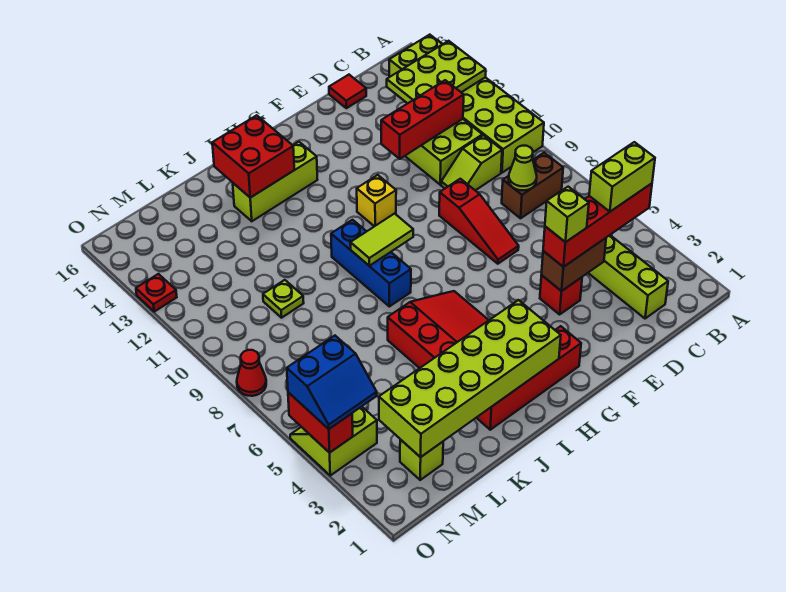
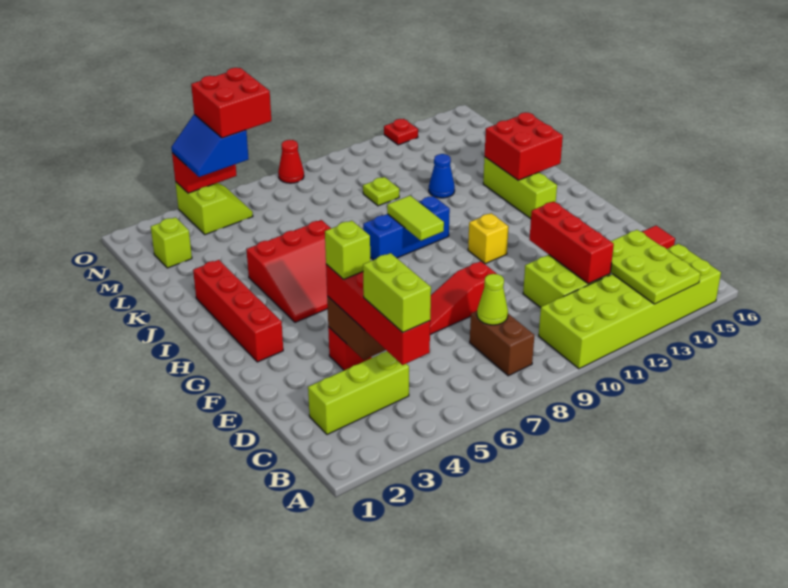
lime 1x2 slope [441,135,502,190] -> none
lime 2x6 brick [379,300,561,457] -> none
none -> blue 1x1 cone [429,154,455,198]
none -> red 2x2 brick [191,68,271,138]

